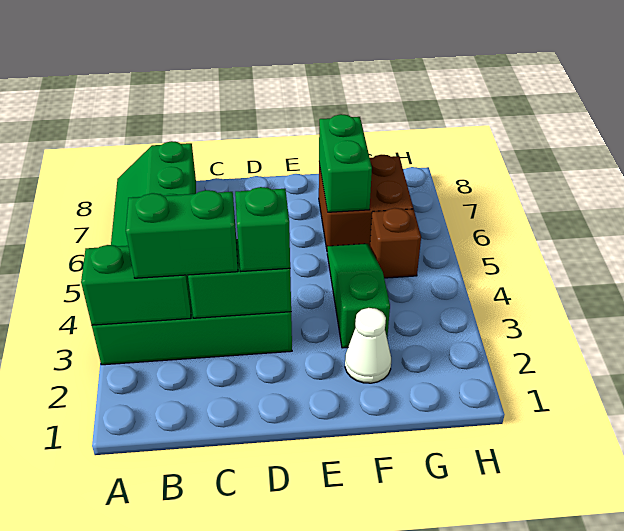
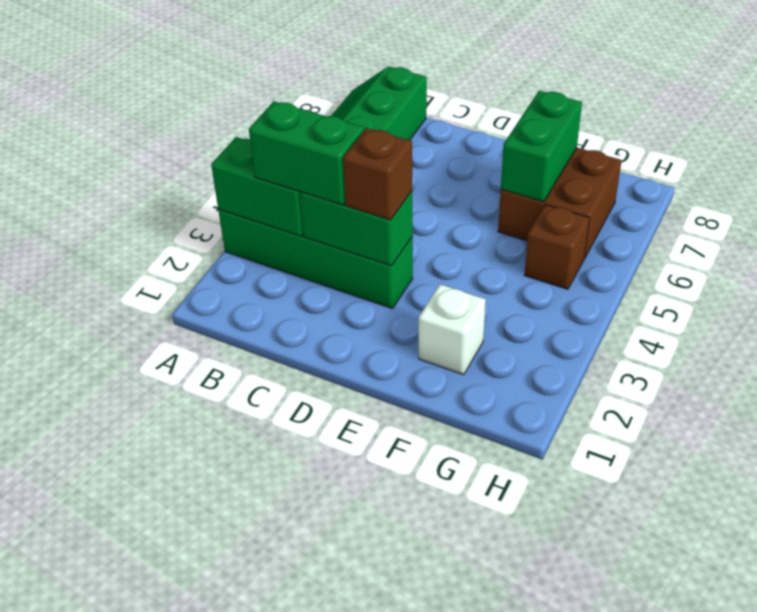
green 1x1 brick [235,187,290,271] -> brown 1x1 brick [343,128,412,220]
white 1x1 cone [345,308,391,383] -> white 1x1 brick [419,284,486,375]
green 1x3 slope [327,244,390,348] -> none

